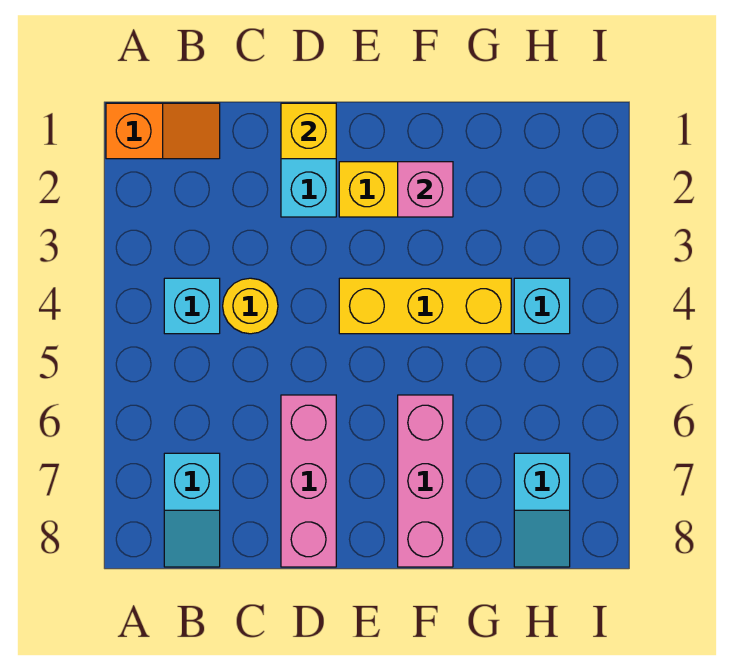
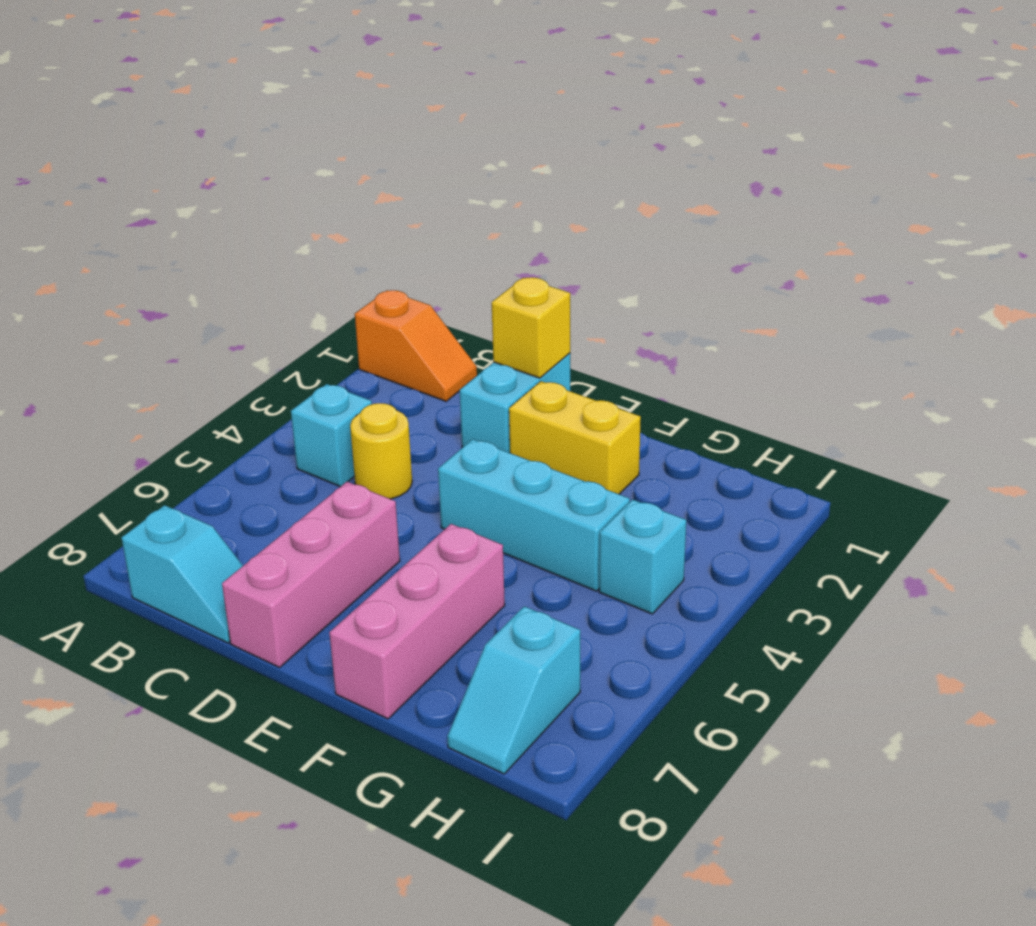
cyan 1x2 slope [164,453,220,567] -> cyan 1x2 slope turned to [122,505,243,643]
yellow 1x3 brick [339,278,511,334] -> cyan 1x3 brick [438,439,630,591]
pink 1x1 brick [398,162,453,217] -> none

